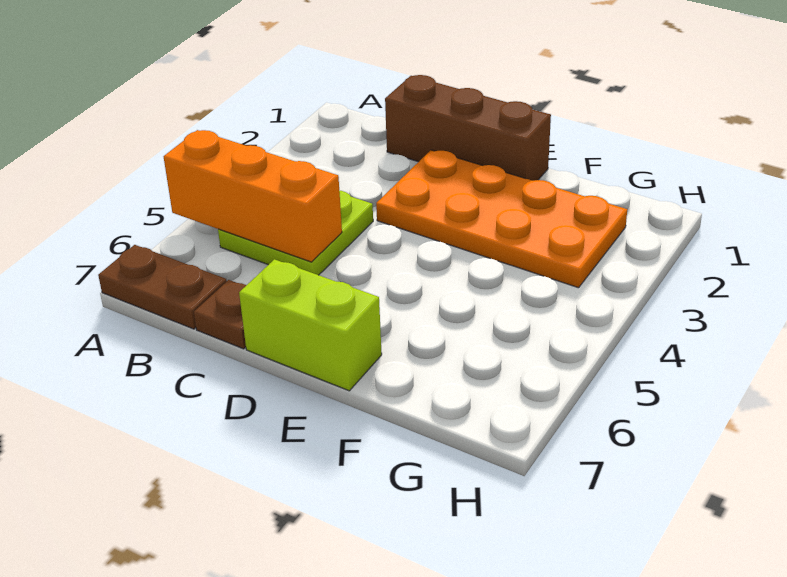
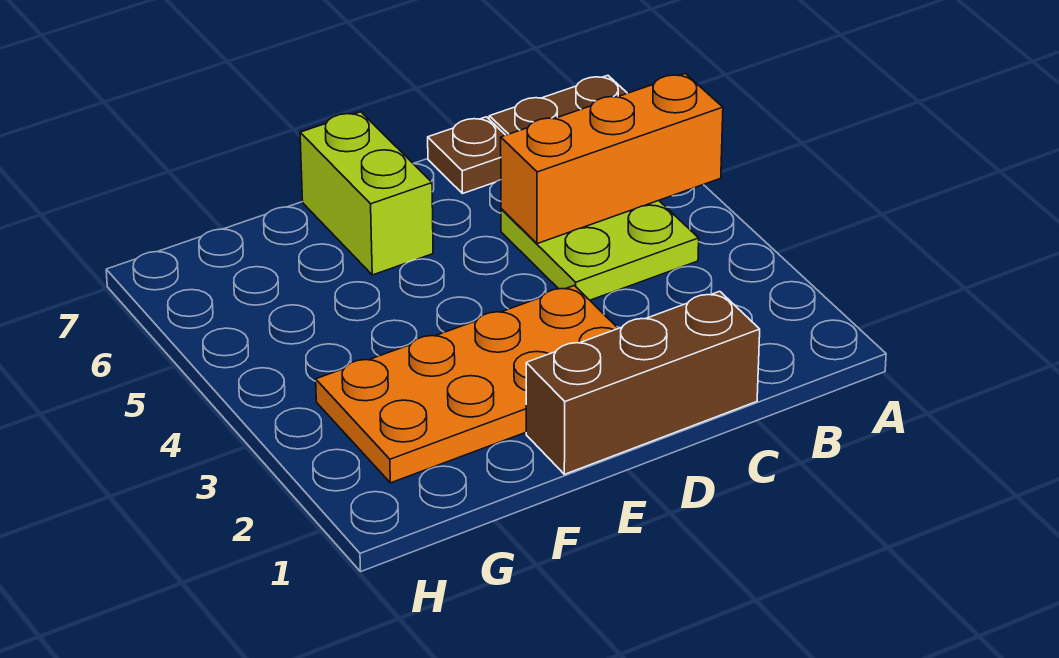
lime 1x2 brick [239,259,382,391] -> lime 1x2 brick turned to [300,112,433,275]

